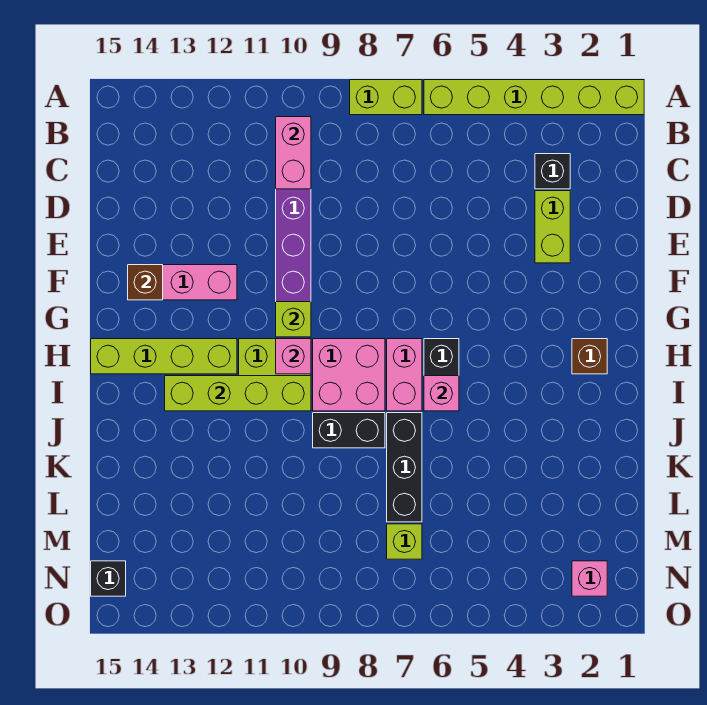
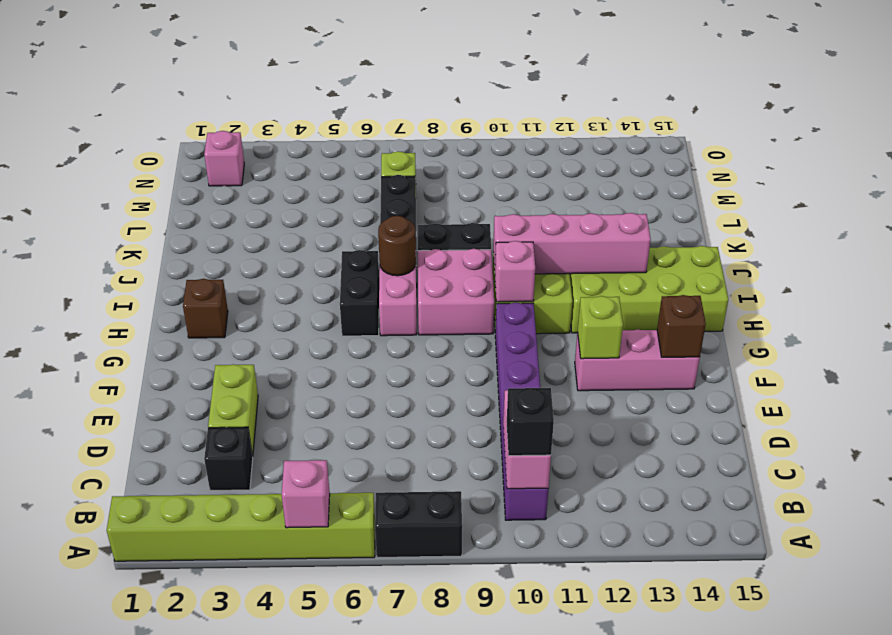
lime 1x2 brick [350,80,422,115] -> black 1x2 brick [375,491,462,557]
lime 1x1 brick [276,302,311,337] -> lime 1x1 brick moved to [578,296,623,359]
lime 1x4 brick [91,339,237,374] -> lime 2x4 brick [570,246,728,333]
pink 1x1 brick [424,376,459,411] -> pink 1x1 brick moved to [282,460,330,528]
none -> brown 1x1 round brick [378,216,416,276]
lime 1x4 brick [165,376,311,411] -> pink 1x4 brick [493,213,651,274]
black 1x1 brick [91,561,126,596] -> black 1x1 brick moved to [507,388,554,456]

